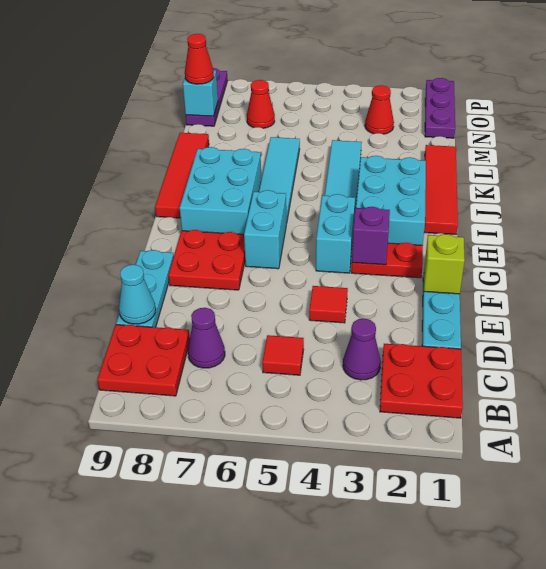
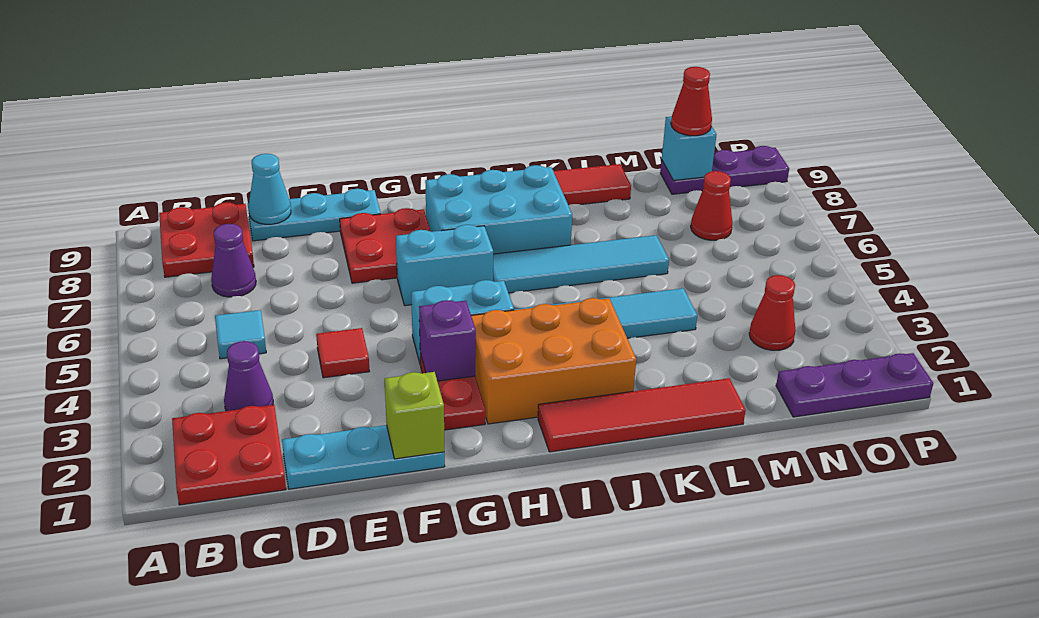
red 1x1 tile [262,335,304,375] -> cyan 1x1 tile [215,310,266,359]
cyan 2x3 brick [356,156,426,245] -> orange 2x3 brick [471,298,636,424]

